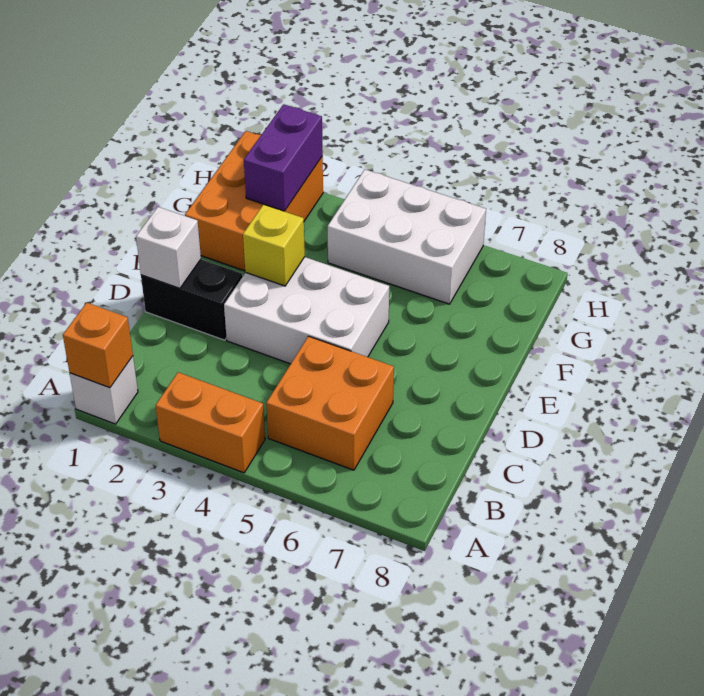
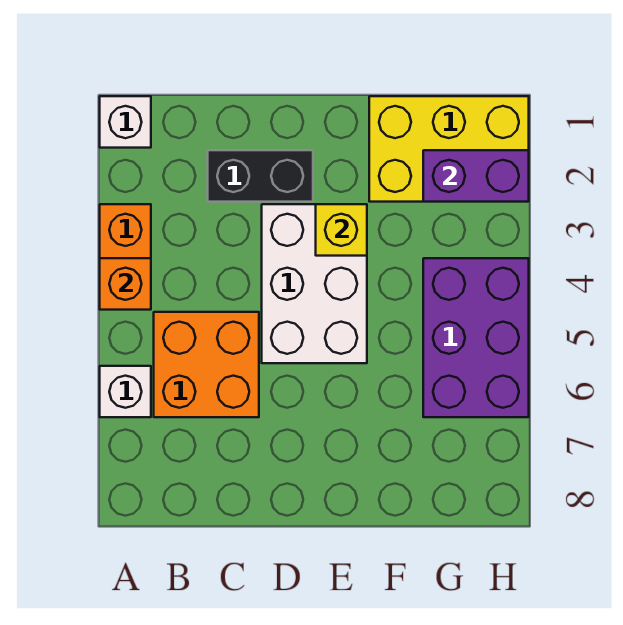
orange 1x1 brick [63,303,133,388] -> orange 1x1 brick moved to [100,258,151,310]
black 1x2 brick [141,259,243,340] -> black 1x2 brick turned to [208,150,313,202]
white 1x1 brick [136,207,201,288] -> white 1x1 brick moved to [100,366,151,417]
orange 2x3 brick [185,131,323,271] -> yellow 2x3 brick [369,96,529,202]
white 2x3 brick [328,170,486,304] -> purple 2x3 brick [423,258,529,417]

